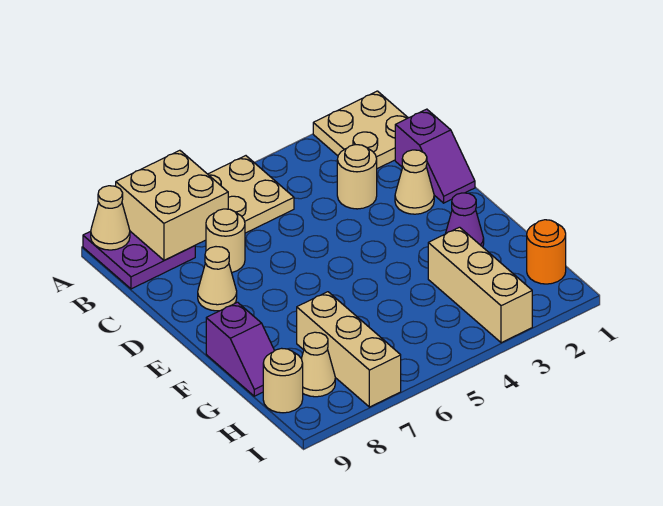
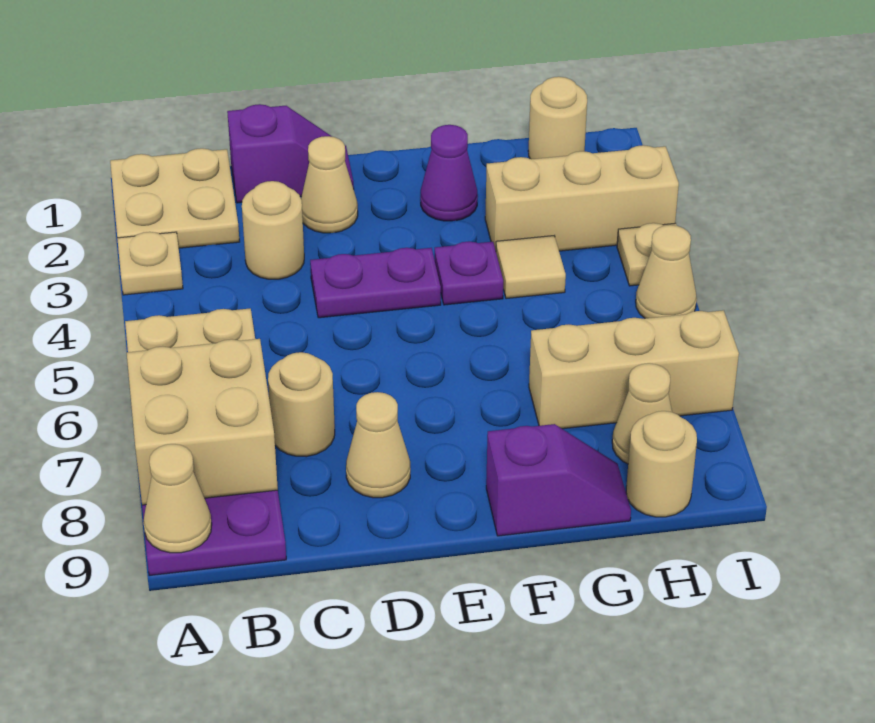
none -> tan 1x1 plate [117,232,183,295]
none -> purple 1x2 plate [310,248,441,318]
none -> purple 1x1 plate [435,241,503,305]
none -> tan 1x1 tile [496,236,566,299]
orange 1x1 round brick [527,220,566,284] -> tan 1x1 round brick [528,77,587,159]
none -> tan 1x1 plate [617,223,677,286]
none -> tan 1x1 cone [636,225,697,318]

